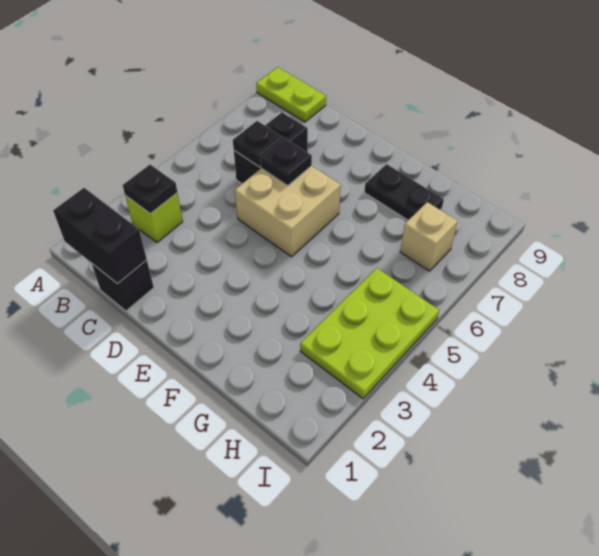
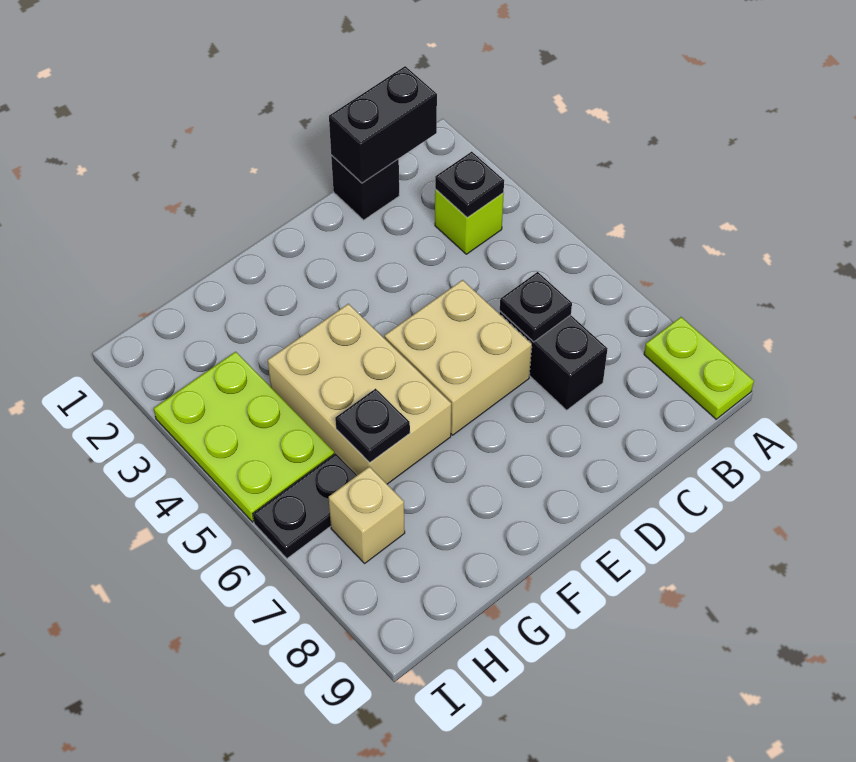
lime 1x2 plate [256,67,326,122] -> lime 1x2 plate turned to [644,317,754,419]
black 1x1 plate [260,138,312,186] -> black 1x1 plate moved to [335,389,410,463]
none -> tan 2x3 brick [268,304,451,484]
black 1x2 plate [364,164,444,220] -> black 1x2 plate moved to [253,453,357,558]

